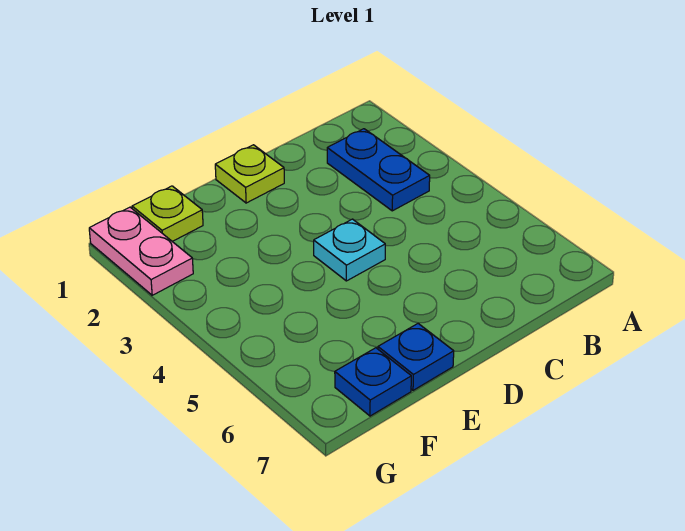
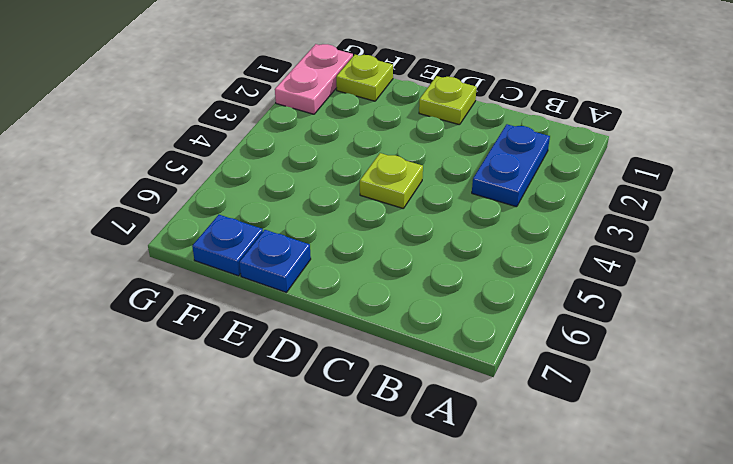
cyan 1x1 plate [314,219,385,281] -> lime 1x1 plate [360,153,423,209]

